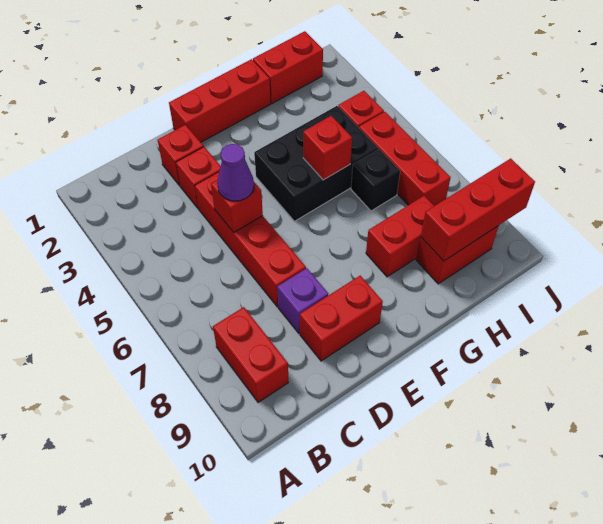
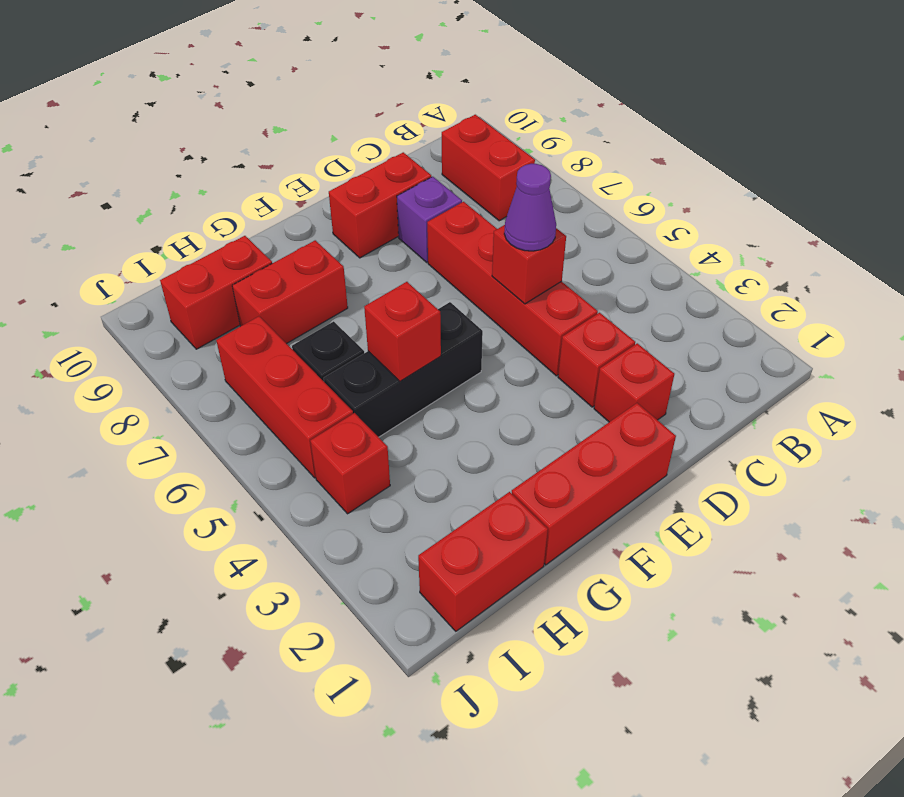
black 2x3 brick [254,106,378,221] -> black 1x3 brick [324,302,483,437]
red 1x3 brick [421,158,535,261] -> none

